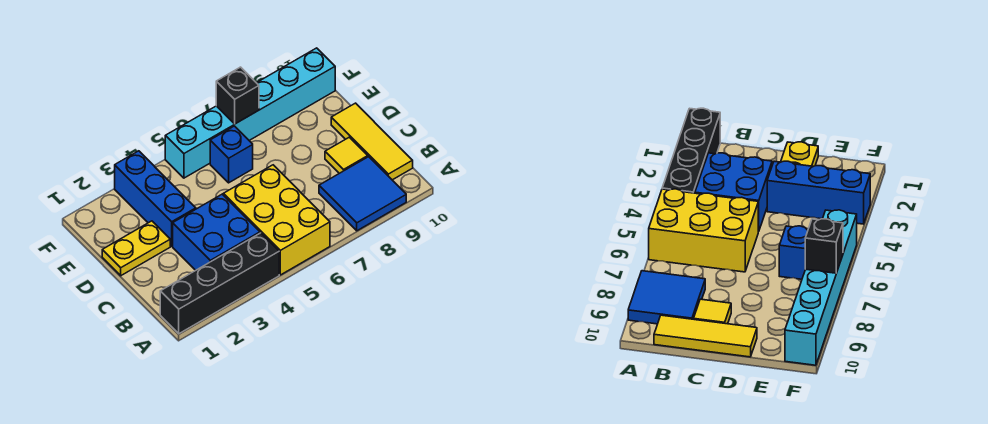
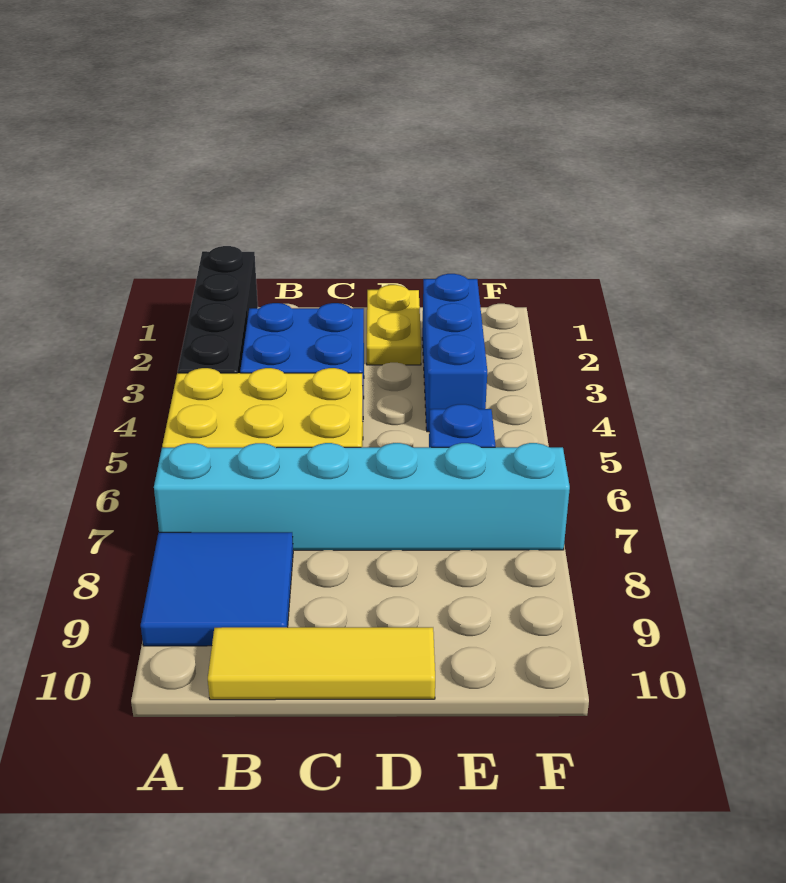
yellow 1x1 tile [325,137,368,173] -> none
blue 1x3 brick [115,151,196,246] -> blue 1x3 brick turned to [422,274,487,432]
cyan 1x6 brick [165,48,335,178] -> cyan 1x6 brick turned to [154,443,570,550]
black 1x1 brick [216,67,259,124] -> none

